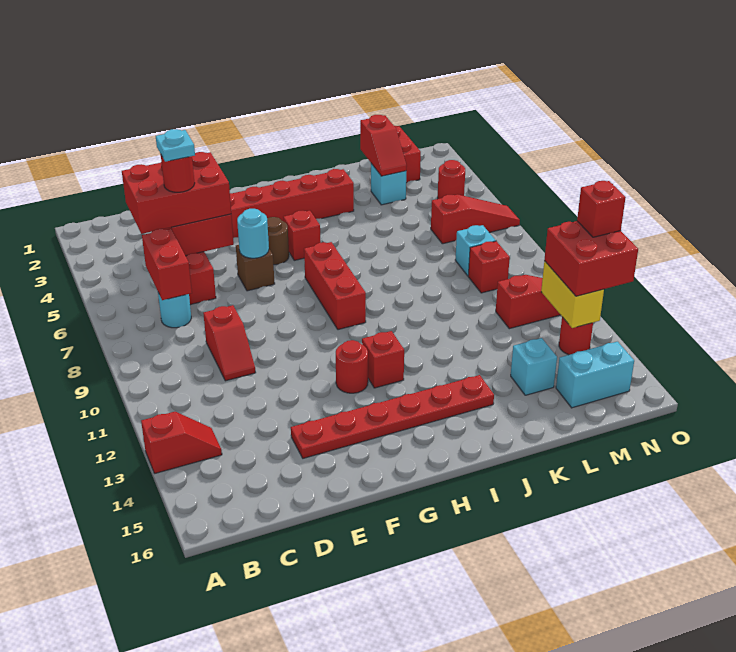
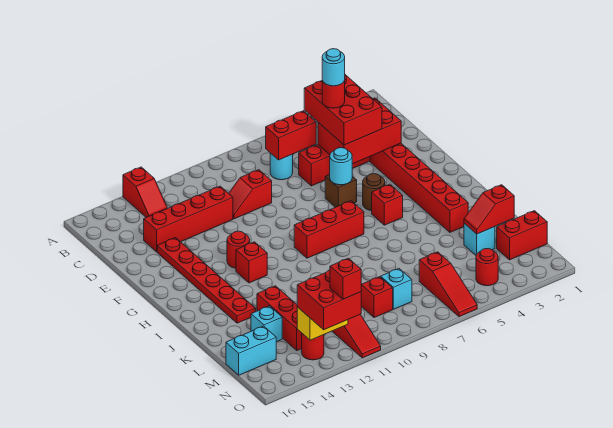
cyan 1x1 plate [156,129,195,162] -> cyan 1x1 round brick [322,49,345,86]
none -> red 1x4 brick [144,186,233,252]
none -> red 1x3 brick [257,286,302,350]
cyan 1x2 brick [556,342,634,408] -> cyan 1x2 brick turned to [226,326,276,375]

